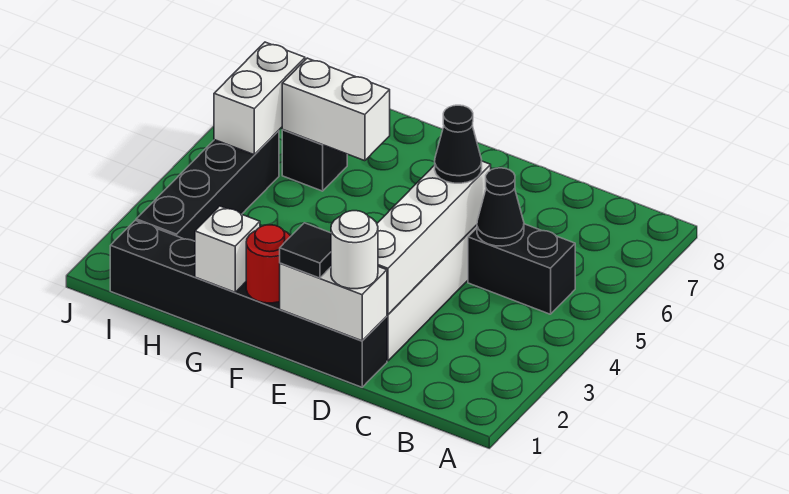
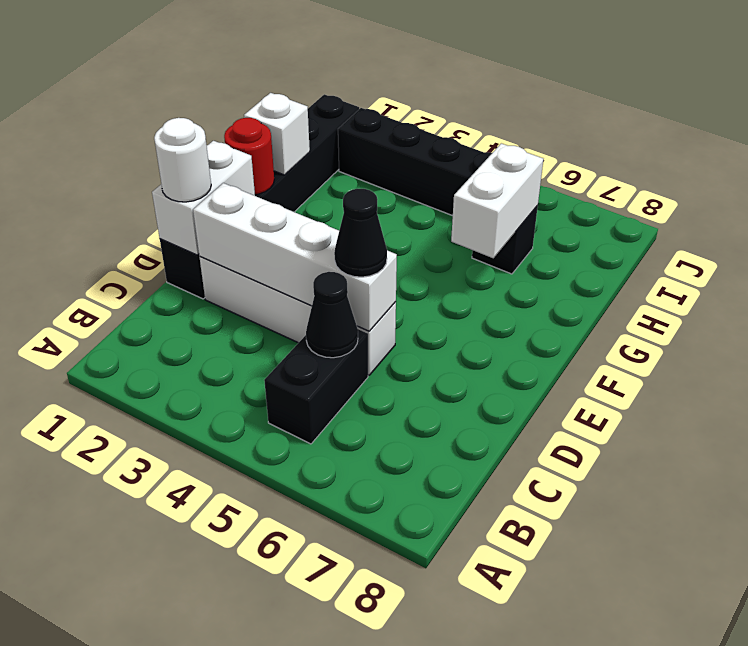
black 1x1 tile [280,223,331,278] -> none
white 1x2 brick [214,42,305,155] -> none

